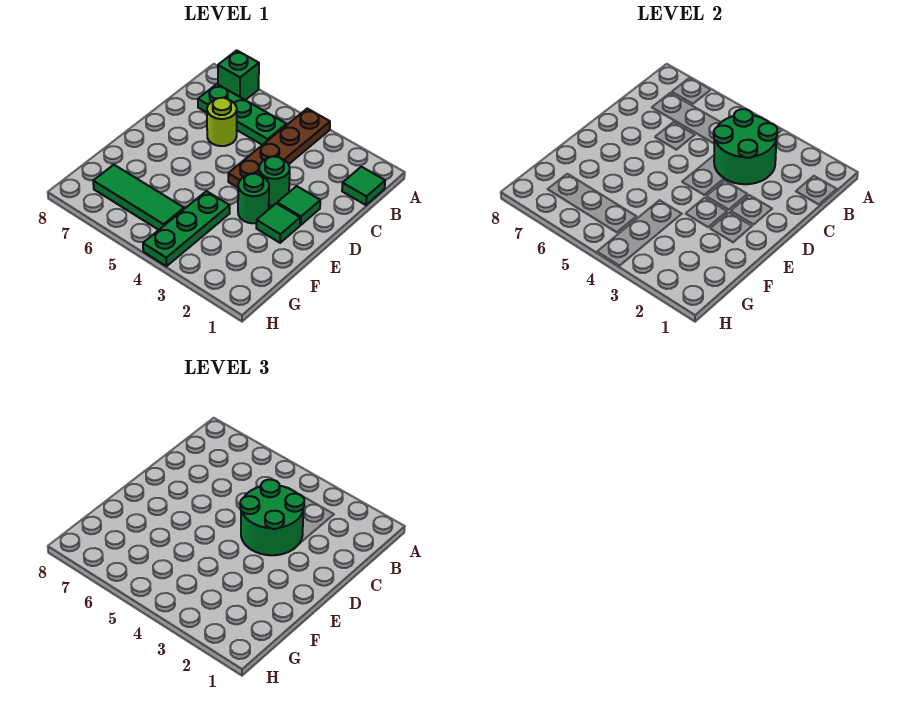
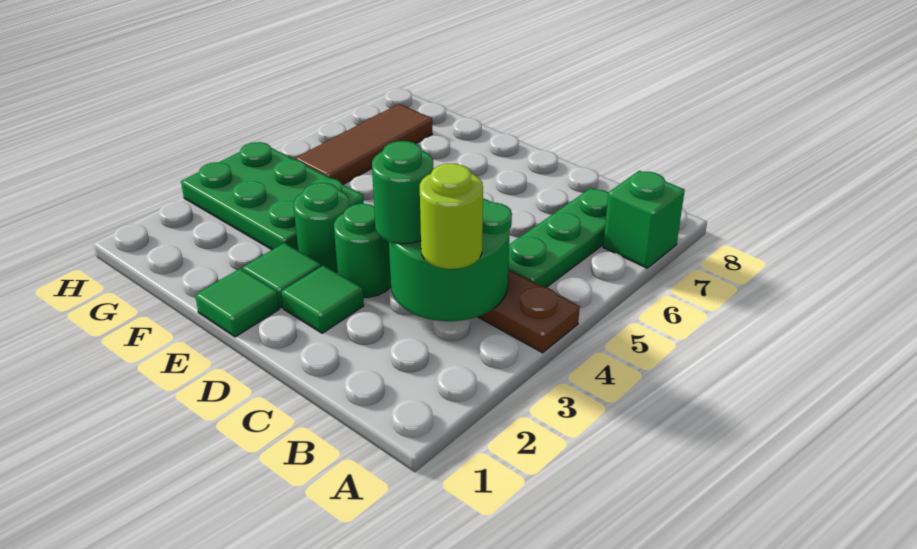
green 1x1 tile [342,167,385,205] -> green 1x1 tile moved to [195,269,279,337]
green 2x2 round brick [240,480,304,555] -> green 1x1 round brick [372,141,434,244]
lime 1x1 round brick [207,98,237,146] -> lime 1x1 round brick moved to [420,164,483,269]
green 1x3 plate [143,191,230,266] -> green 2x3 plate [181,142,364,251]
green 1x3 tile [93,165,184,230] -> brown 1x3 tile [295,104,432,184]

